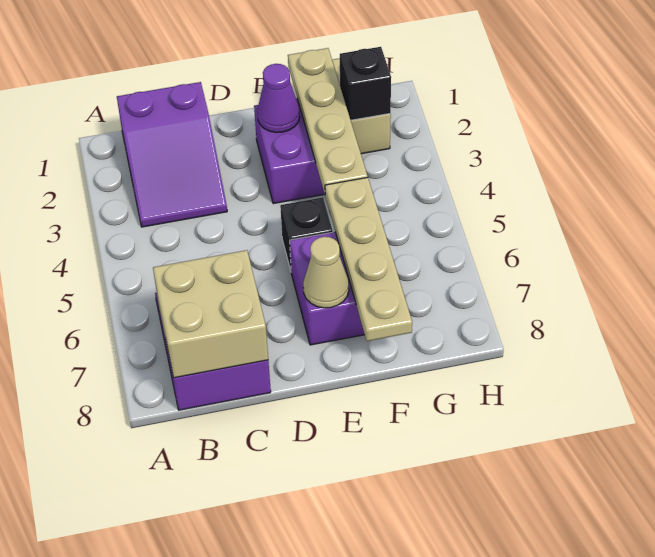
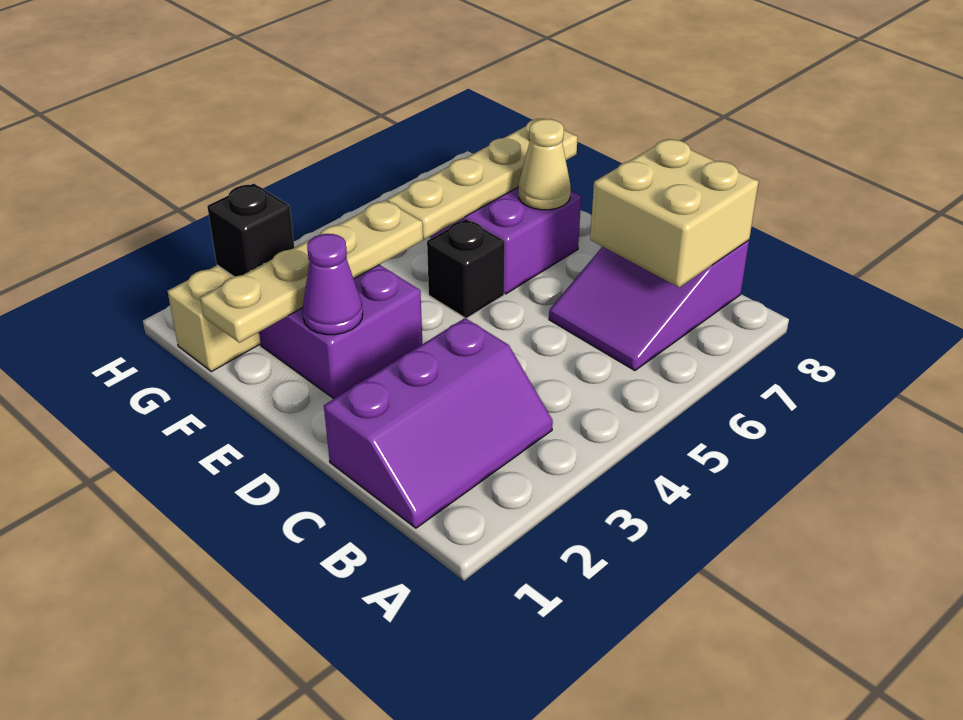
purple 2x3 slope [117,82,227,227] -> purple 2x3 slope turned to [324,318,553,528]

